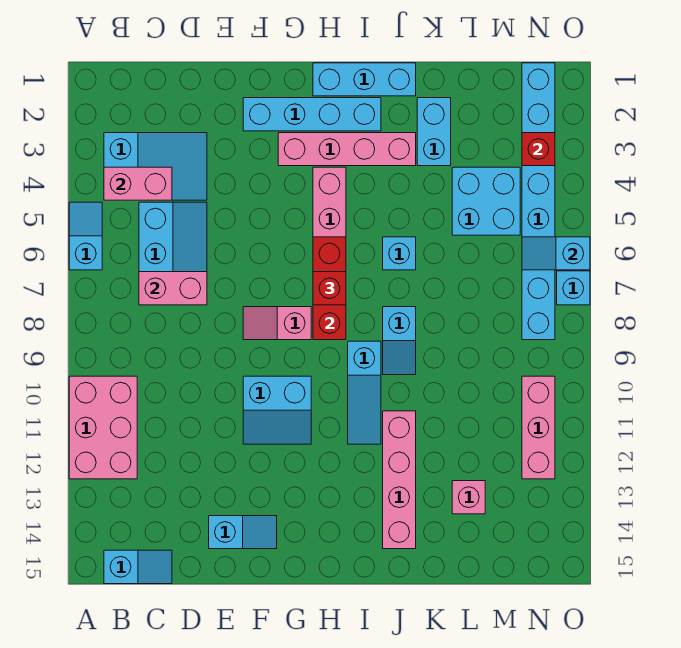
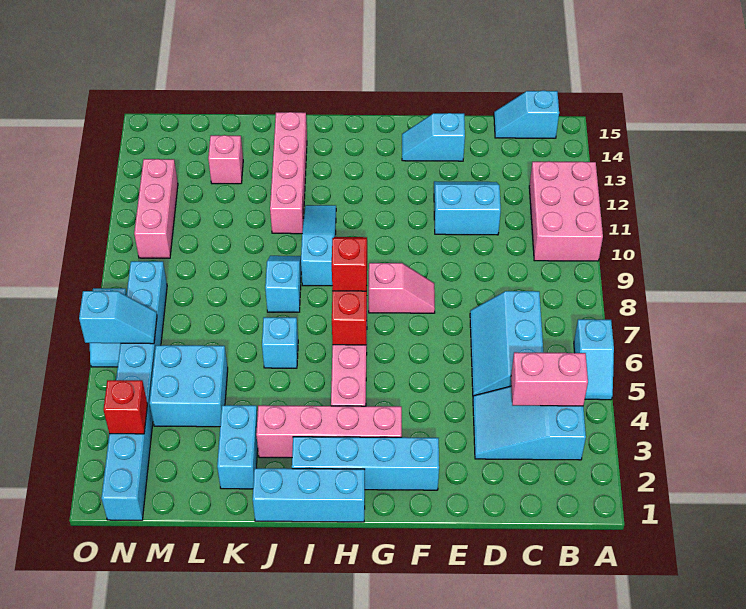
pink 1x2 brick [139,272,207,305] -> none
cyan 2x2 slope [243,376,311,444] -> cyan 2x2 slope moved to [434,181,501,235]

